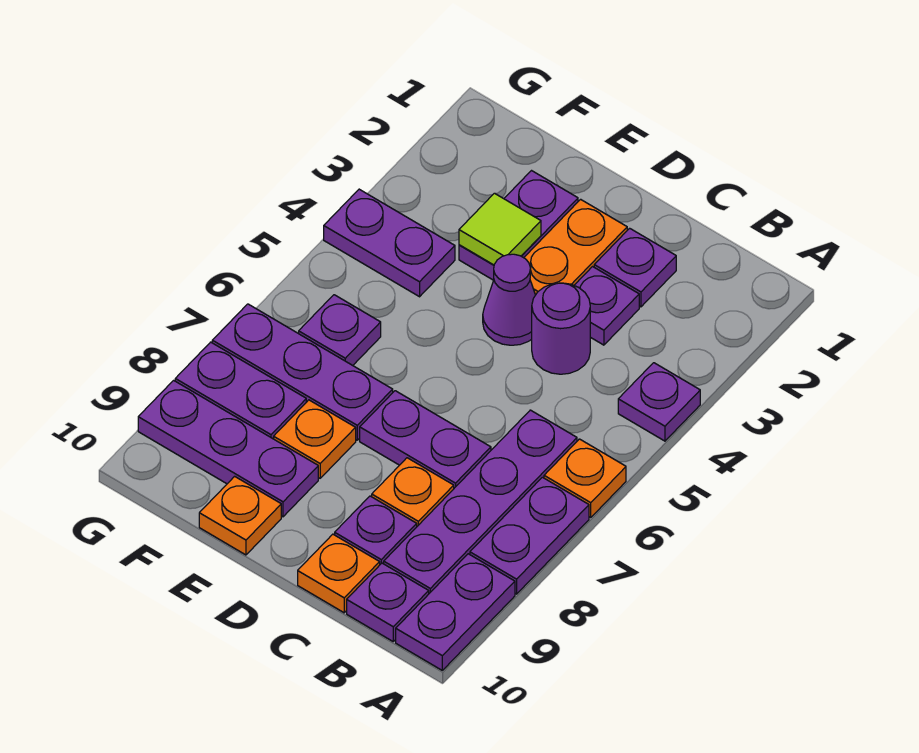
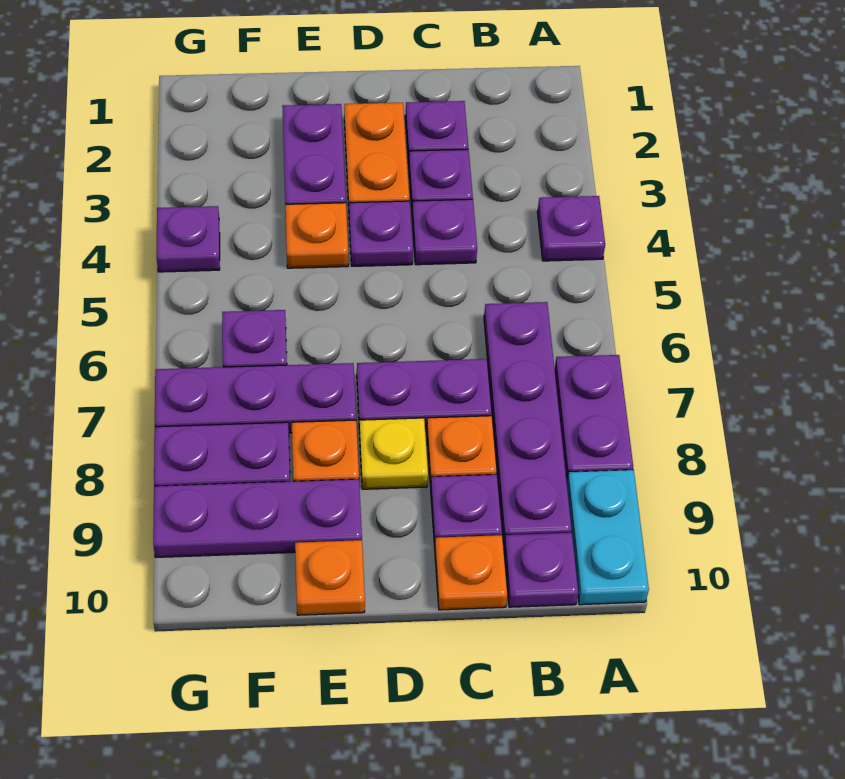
orange 1x1 plate [544,439,626,517] -> orange 1x1 plate moved to [285,203,348,268]
purple 1x2 plate [396,554,515,670] -> cyan 1x2 plate [567,470,649,605]
purple 1x1 round brick [532,283,590,374] -> purple 1x1 plate [412,199,477,265]
purple 1x1 cone [483,254,535,345] -> purple 1x1 plate [349,201,413,266]
none -> yellow 1x1 plate [359,418,428,489]
lime 1x1 tile [459,193,541,265] -> none
purple 1x2 plate [324,189,455,297] -> purple 1x1 plate [156,206,220,272]

